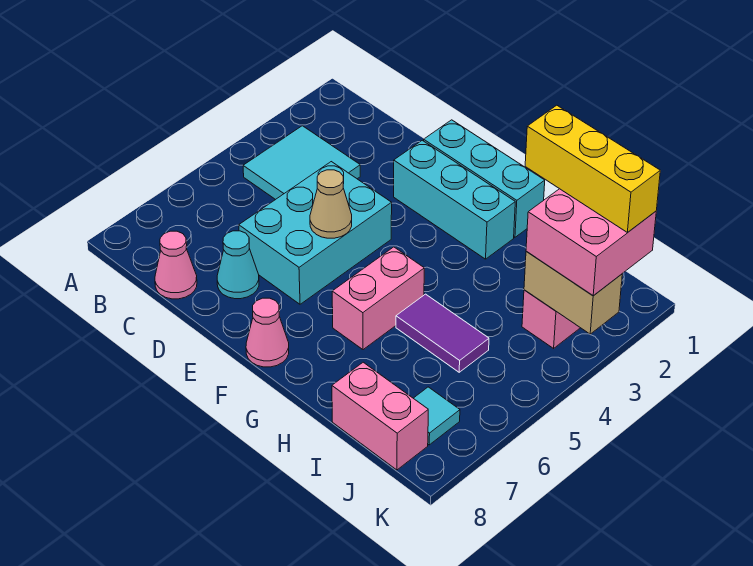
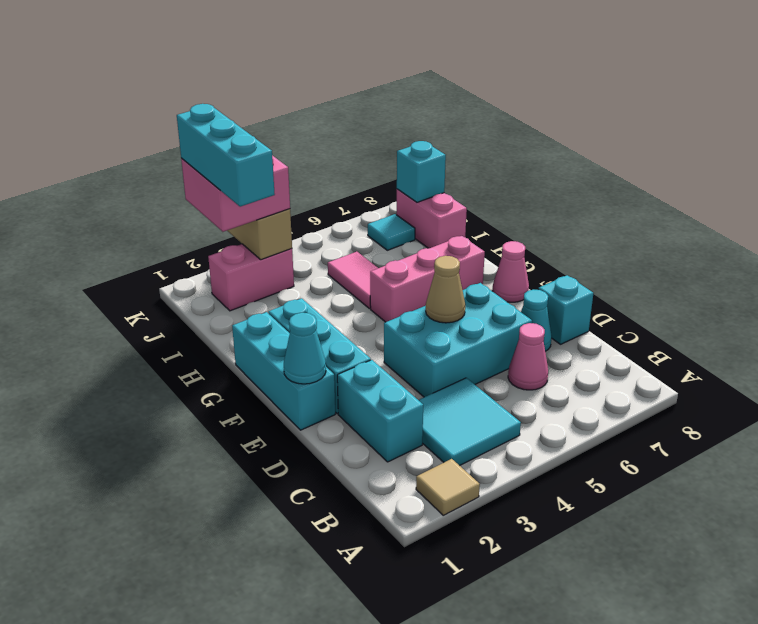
none -> tan 1x1 tile [416,459,480,515]
none -> cyan 1x2 brick [337,360,423,462]
pink 1x1 cone [155,231,197,299] -> pink 1x1 cone moved to [508,323,548,390]
none -> cyan 1x1 brick [539,275,593,344]
none -> cyan 1x1 cone [284,313,326,384]
pink 1x2 brick [332,247,424,350] -> pink 1x3 brick [370,236,485,322]
purple 1x2 tile [396,294,489,372] -> pink 1x2 tile [328,252,378,309]
yellow 1x3 brick [525,105,660,233] -> cyan 1x3 brick [177,104,275,207]
none -> cyan 1x1 brick [397,141,446,202]

